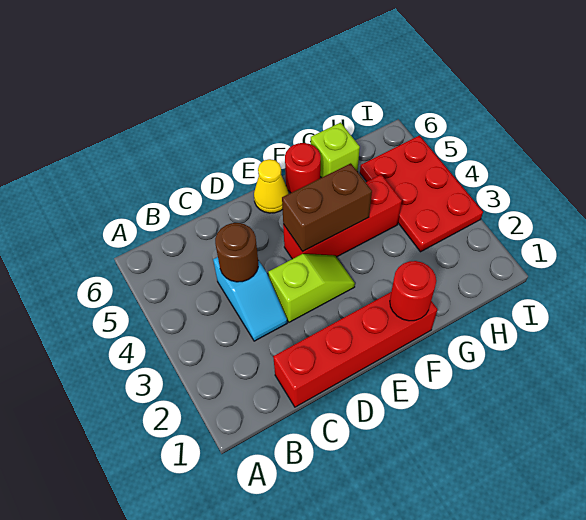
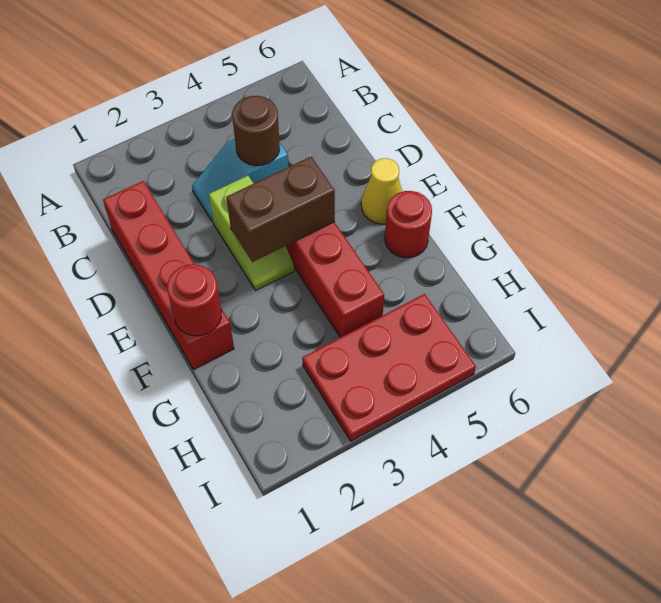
brown 1x2 brick [282,163,372,252] -> brown 1x2 brick turned to [226,157,335,262]
lime 1x1 brick [311,122,360,178] -> none

